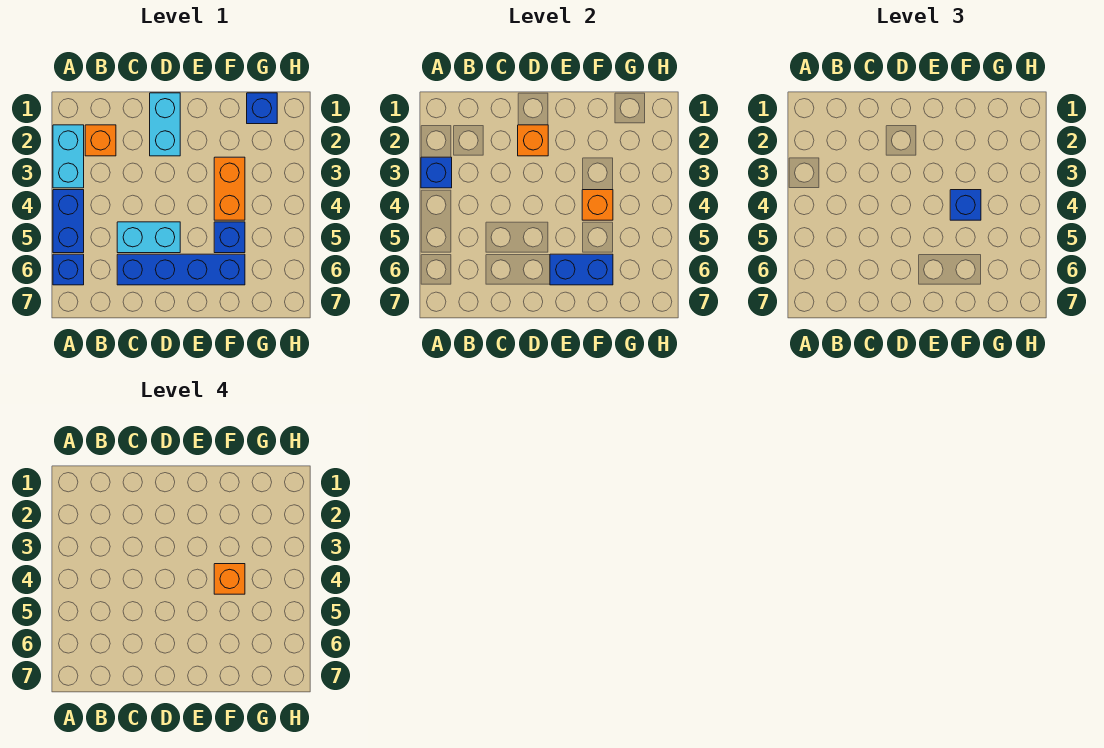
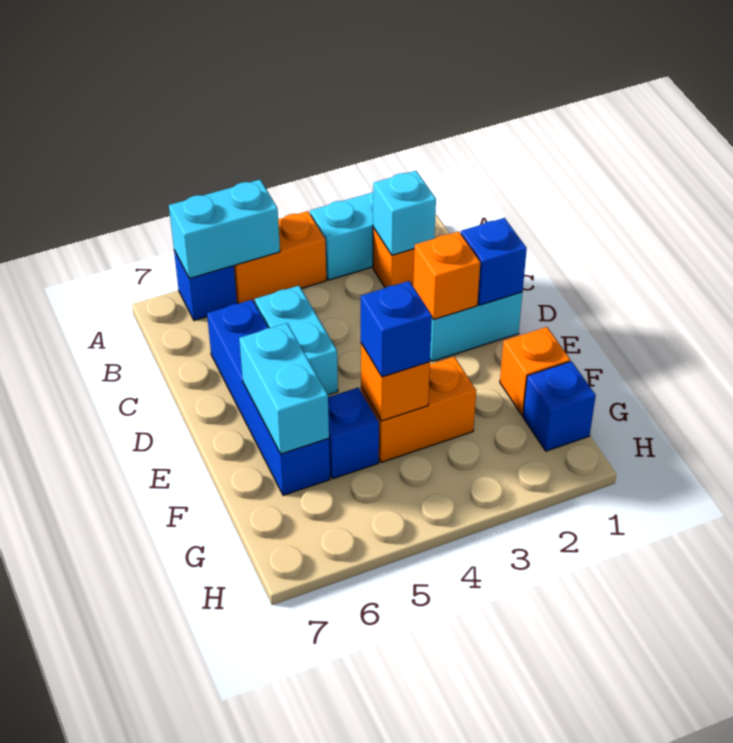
blue 1x1 brick [421,157,452,188] -> blue 1x1 brick moved to [461,218,527,305]
blue 1x2 brick [53,190,84,253] -> orange 1x2 brick [234,211,326,304]
none -> cyan 1x2 brick [169,180,280,278]
none -> cyan 1x1 brick [373,171,436,255]
blue 1x2 brick [550,254,613,285] -> cyan 1x2 brick [239,323,329,454]
orange 1x1 brick [214,564,245,594] -> orange 1x1 brick moved to [500,327,570,415]

